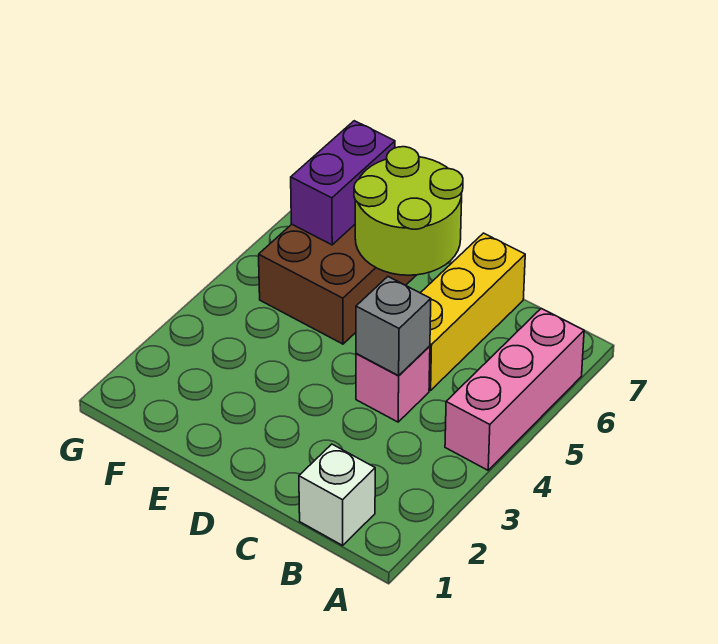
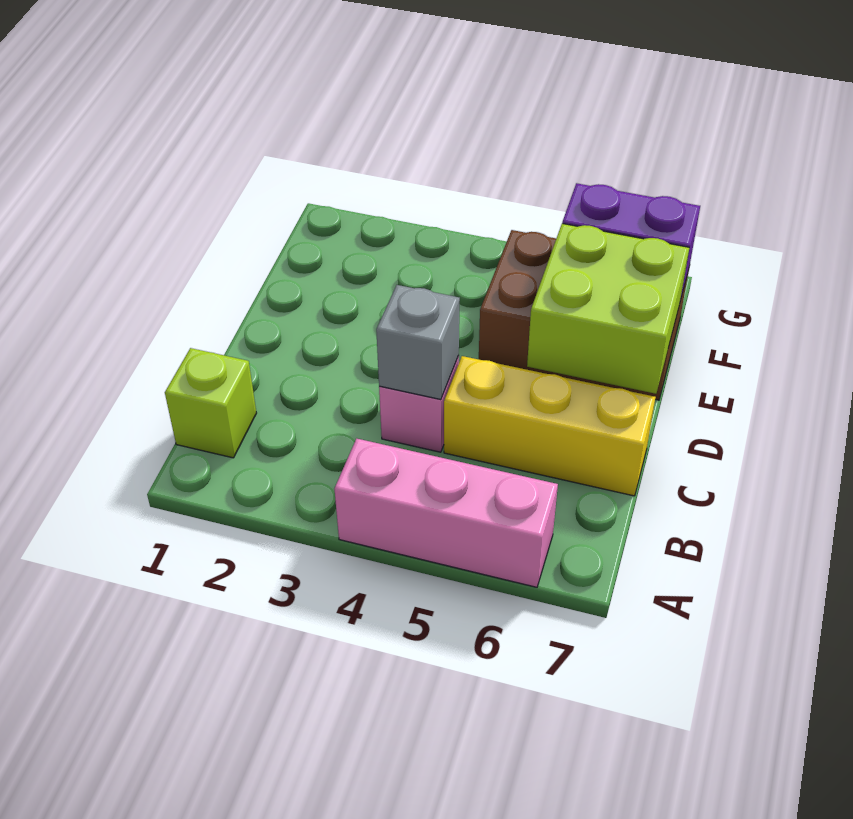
white 1x1 brick [299,444,375,545] -> lime 1x1 brick [165,348,256,458]
lime 2x2 round brick [354,147,463,275] -> lime 2x2 brick [527,224,689,394]

